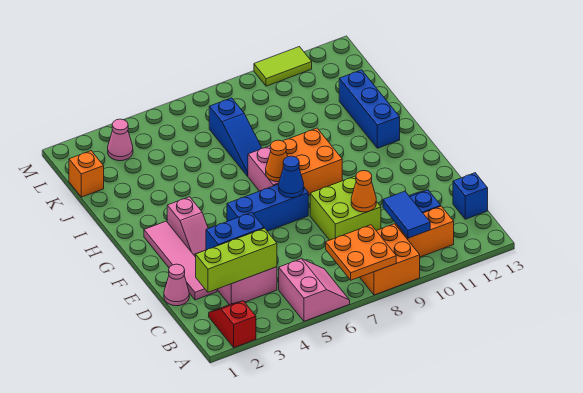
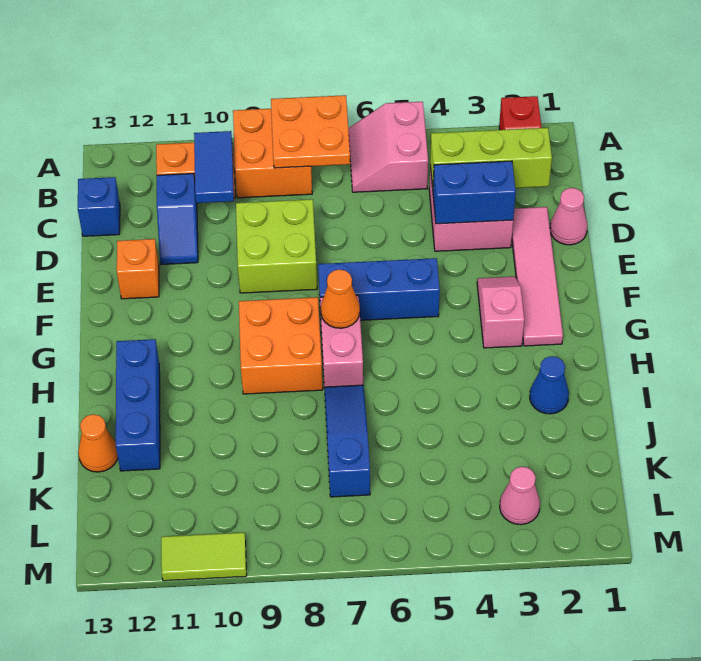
orange 1x1 cone [351,171,376,212] -> orange 1x1 cone moved to [78,414,118,472]
blue 1x1 cone [279,156,304,198] -> blue 1x1 cone moved to [530,356,569,414]
orange 1x1 brick [69,151,104,197] -> orange 1x1 brick moved to [117,239,159,299]

